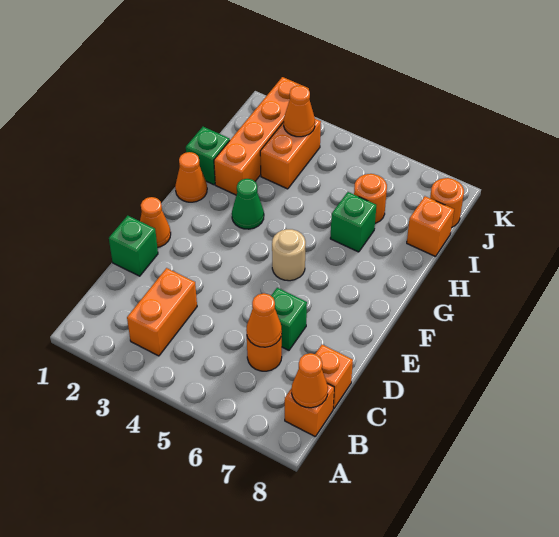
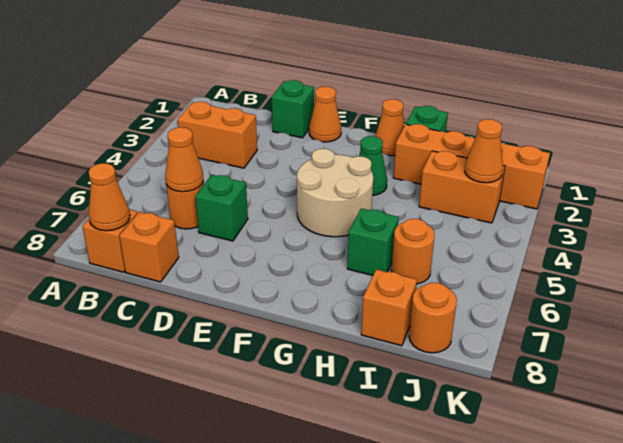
tan 1x1 round brick [272,229,306,281] -> tan 2x2 round brick [297,149,373,237]

